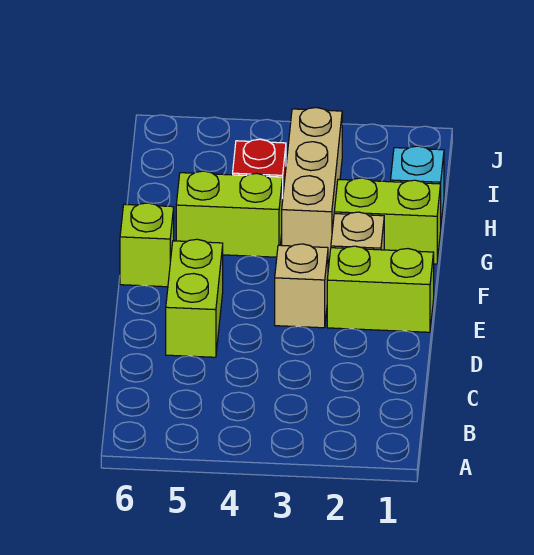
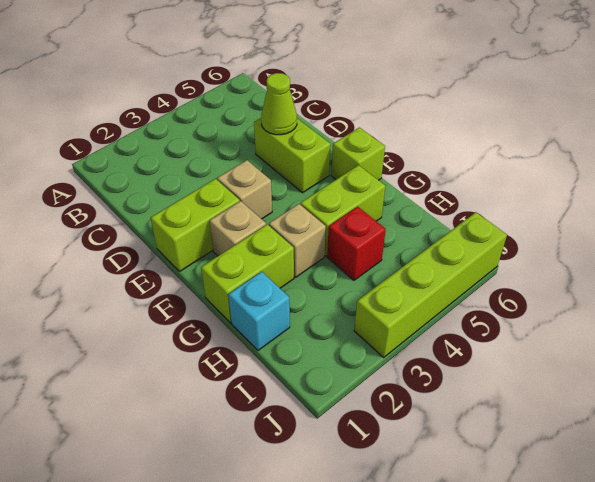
none -> lime 1x1 cone [261,73,297,135]
tan 1x3 brick [282,108,342,259] -> tan 1x1 brick [269,204,326,277]
none -> lime 1x4 brick [354,212,507,357]

